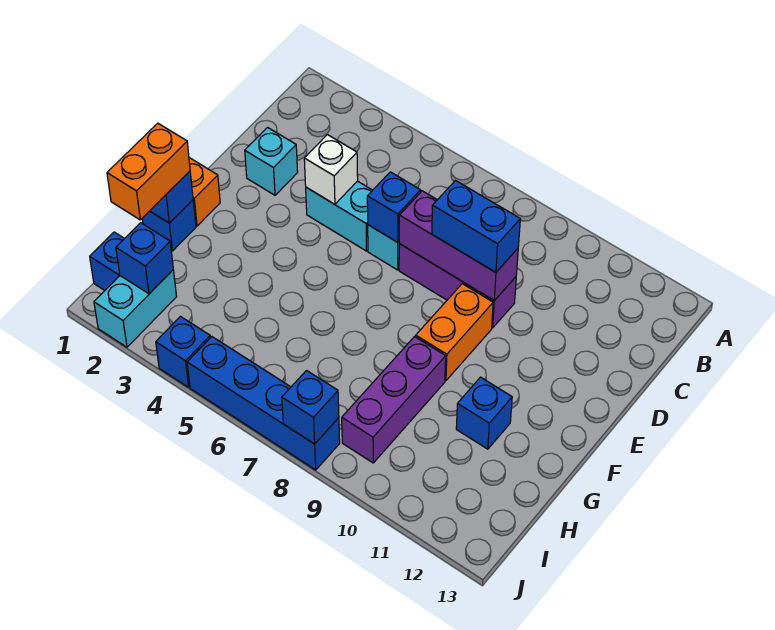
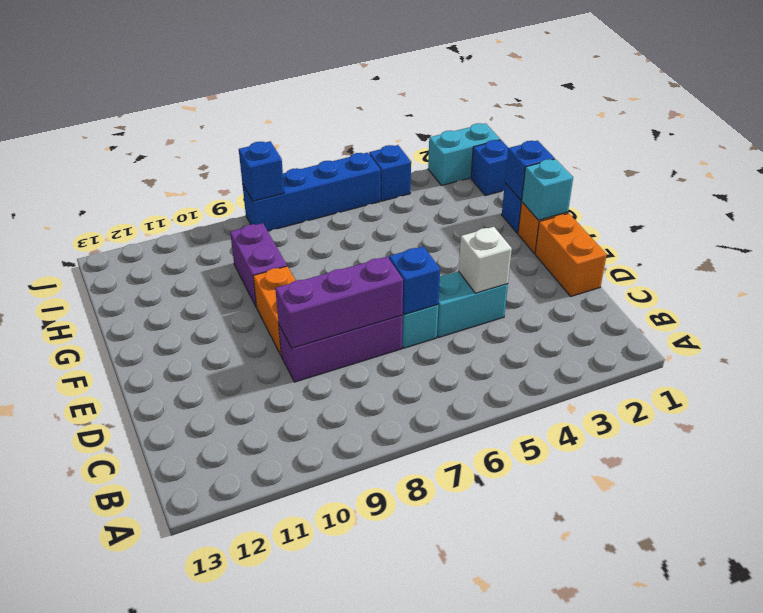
cyan 1x1 brick [245,128,298,195] -> cyan 1x1 brick moved to [521,159,573,220]
blue 1x2 brick [432,181,520,272] -> none
orange 1x2 brick [107,123,190,220] -> orange 1x2 brick moved to [535,213,607,296]
purple 1x3 brick [342,337,446,463] -> purple 1x2 brick [230,223,287,307]
blue 1x1 brick [456,377,512,449] -> none
cyan 1x2 brick [94,270,177,347] -> cyan 1x2 brick turned to [428,123,500,186]
blue 1x1 brick [116,223,173,294] -> none

